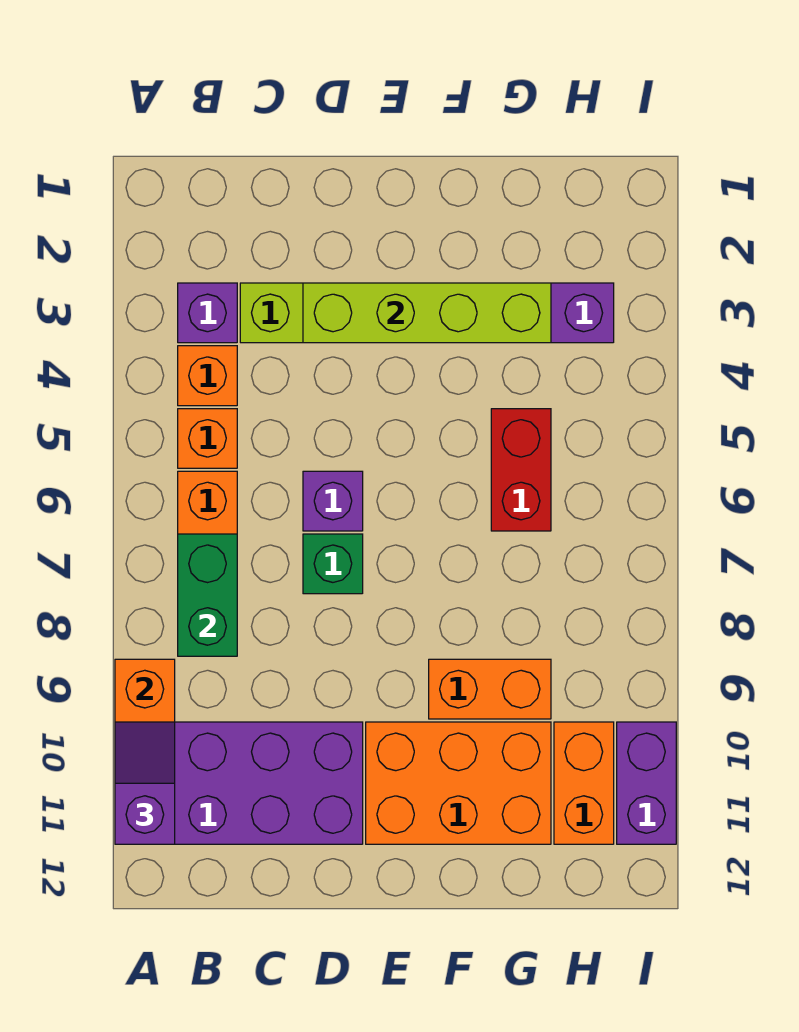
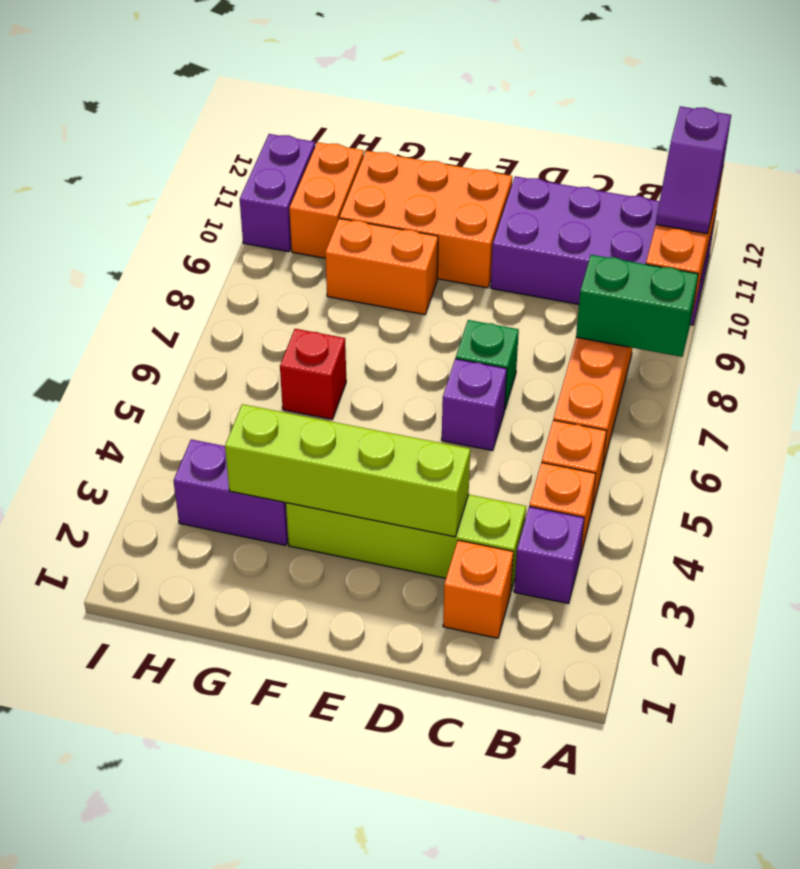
green 1x2 brick [178,534,237,656] -> green 1x2 brick turned to [576,255,698,357]
none -> orange 1x1 brick [443,540,513,638]
red 1x2 brick [491,409,551,531] -> red 1x1 brick [280,329,346,419]

